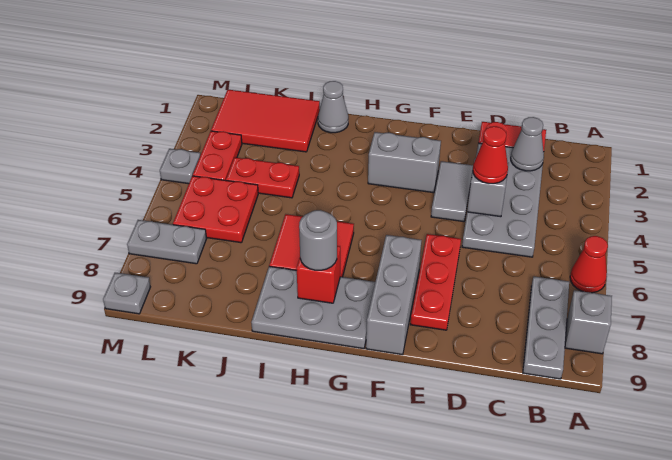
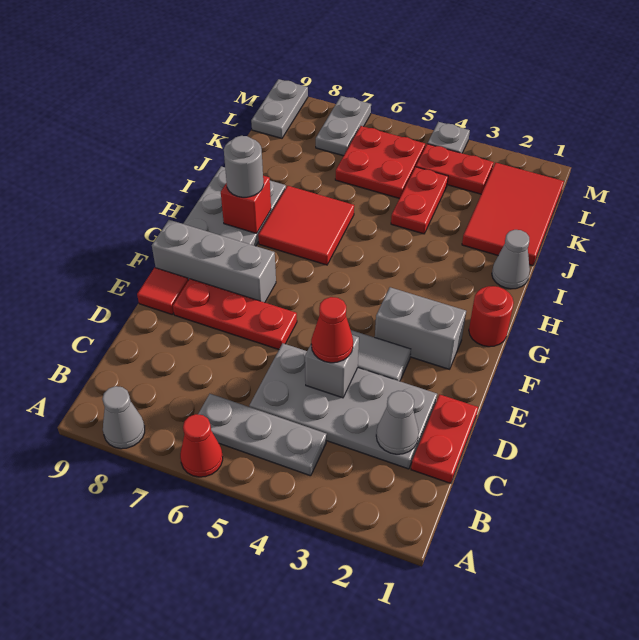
grey 1x1 brick [565,290,612,354] -> grey 1x1 cone [102,386,145,449]
grey 1x3 plate [523,277,569,379] -> grey 1x3 plate moved to [198,394,327,476]
none -> red 1x1 tile [137,268,188,314]
grey 1x2 brick [368,132,441,193] -> grey 1x2 brick turned to [375,287,466,369]
none -> red 1x1 round brick [469,286,514,347]
grey 1x1 plate [103,273,150,314] -> grey 1x2 plate [251,79,308,138]

